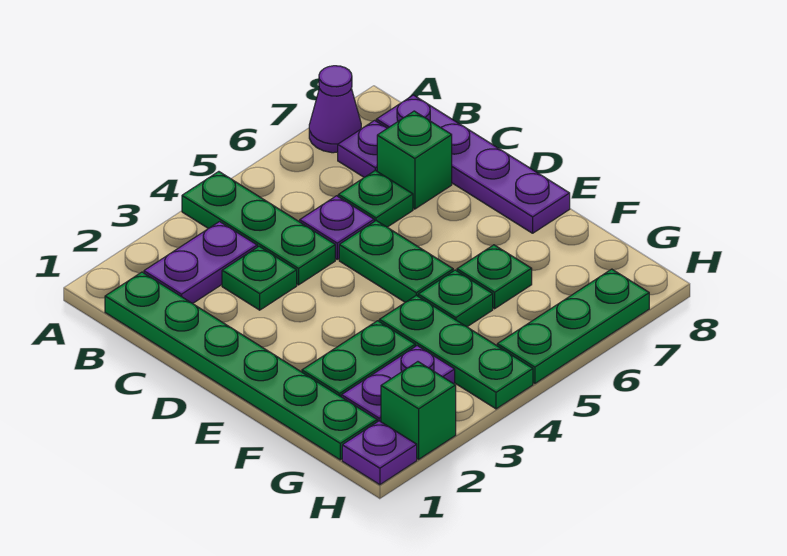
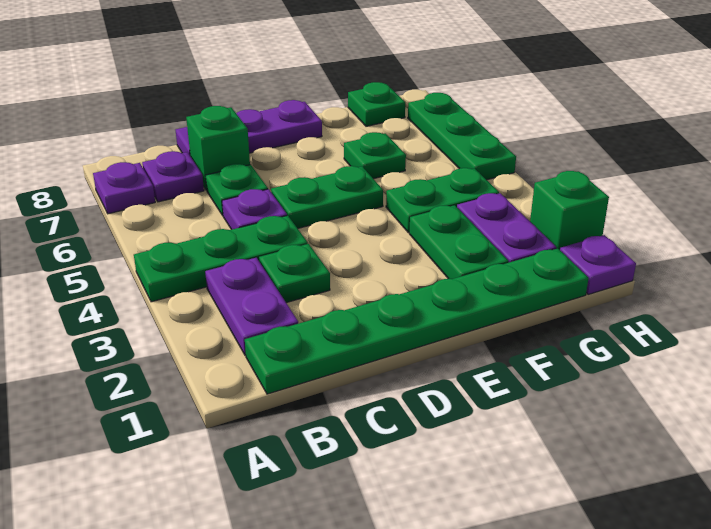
purple 1x1 cone [309,66,361,153] -> purple 1x1 plate [93,162,155,214]
purple 1x4 plate [376,95,570,233] -> purple 1x3 plate [176,100,322,155]
green 1x3 plate [379,295,533,409] -> green 1x2 plate [386,168,499,233]
green 1x1 plate [418,270,493,327] -> green 1x1 plate moved to [348,82,405,126]

